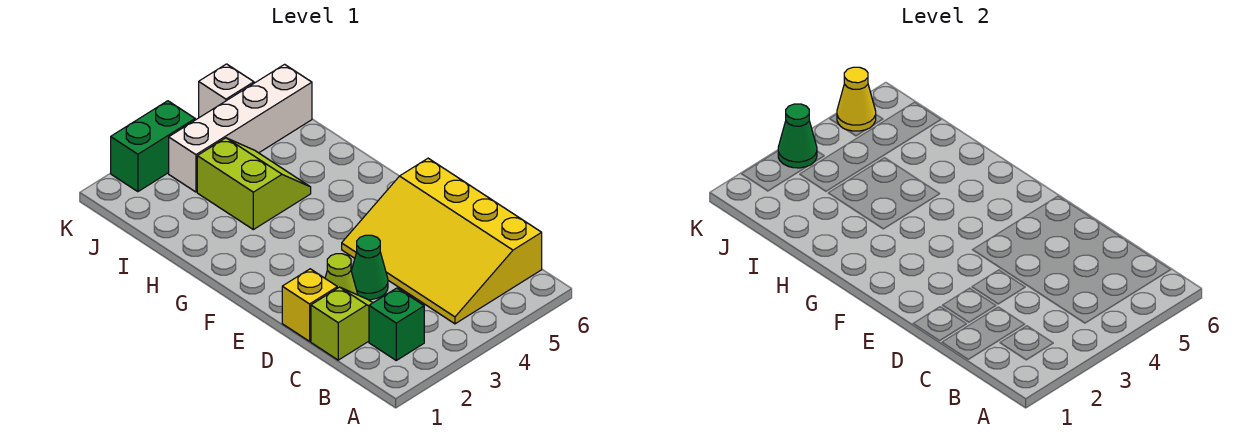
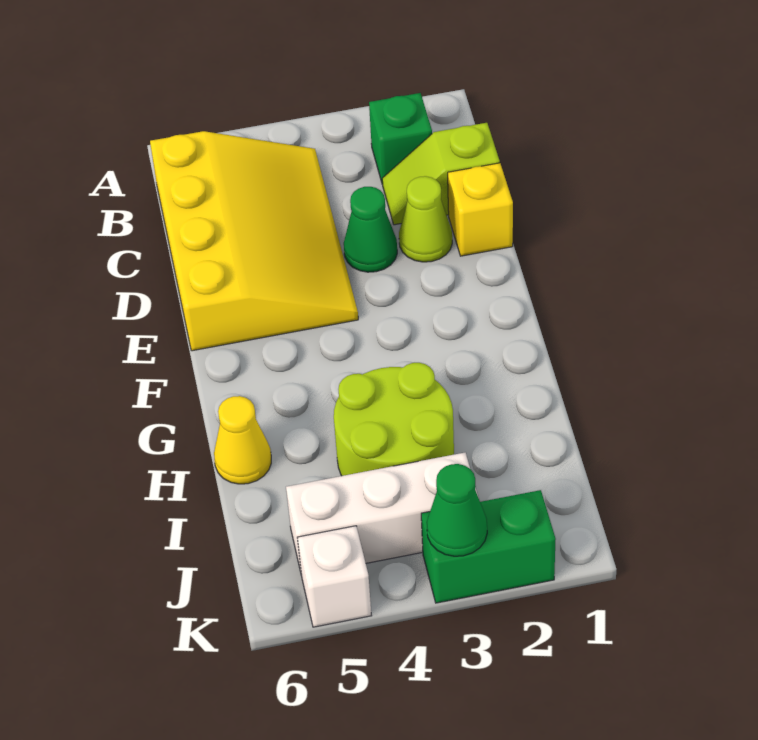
lime 2x2 slope [197,138,311,230] -> lime 2x2 round brick [334,363,454,476]
white 1x4 brick [169,64,312,192] -> white 1x3 brick [286,453,478,576]
yellow 1x1 cone [837,67,876,131] -> yellow 1x1 cone moved to [214,396,271,484]

